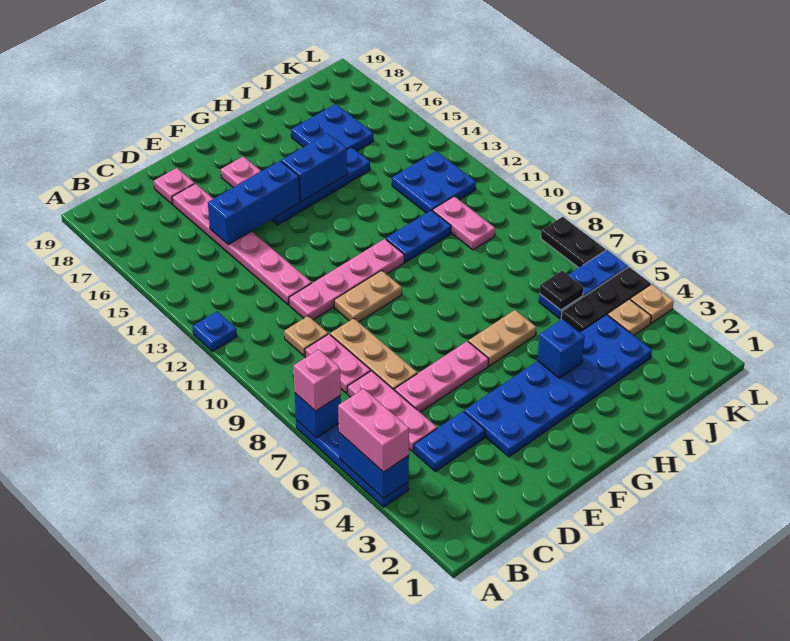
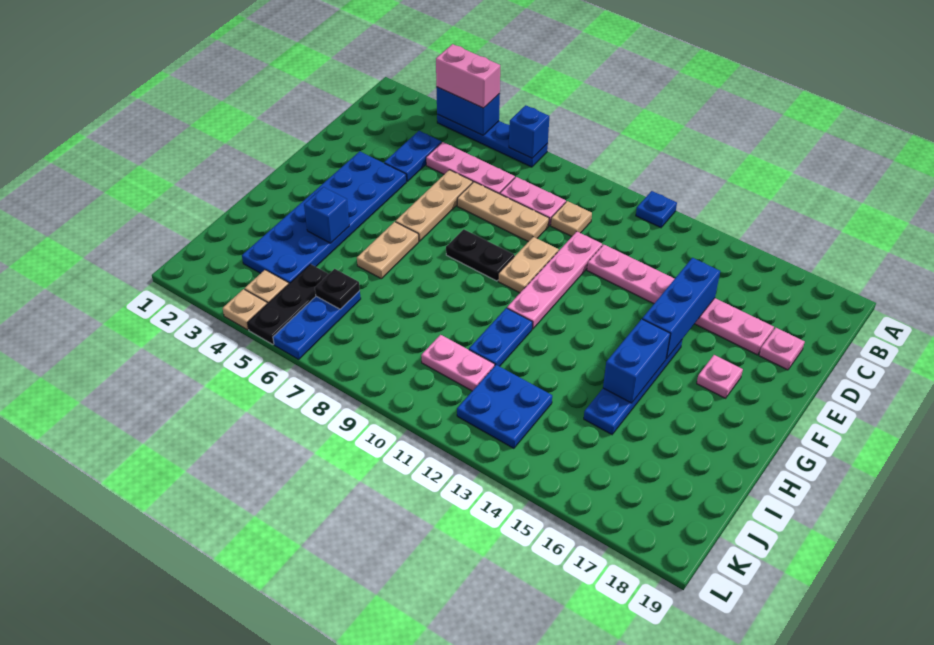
pink 1x1 brick [293,349,341,411] -> none
pink 1x3 plate [395,341,489,412] -> tan 1x3 plate [396,170,473,241]
blue 2x2 plate [291,104,373,151] -> none
black 1x2 plate [541,217,605,268] -> black 1x2 plate moved to [446,229,514,281]

